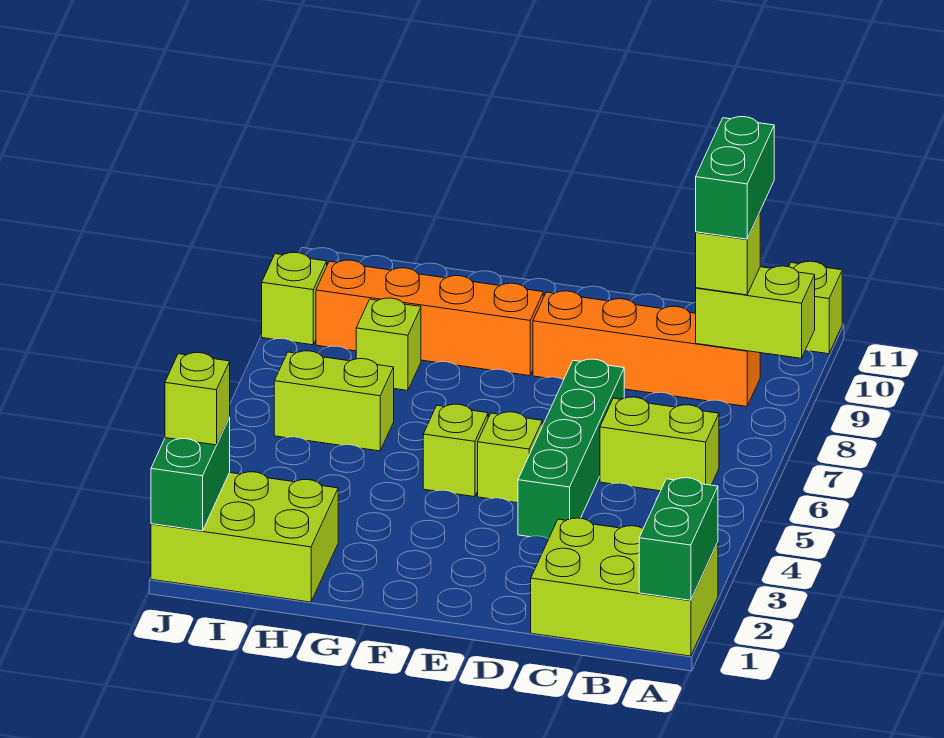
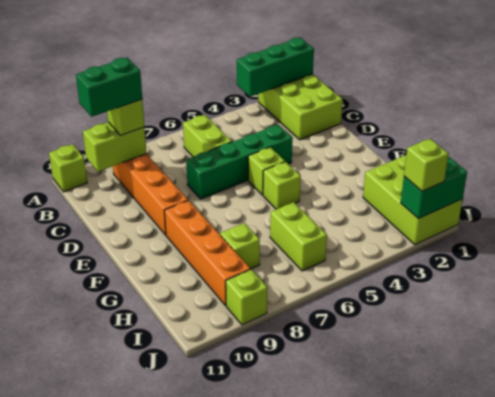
green 1x2 brick [639,478,718,600] -> green 1x3 brick [237,38,314,97]
lime 1x2 brick [696,266,815,358] -> lime 1x2 brick turned to [83,122,147,172]

